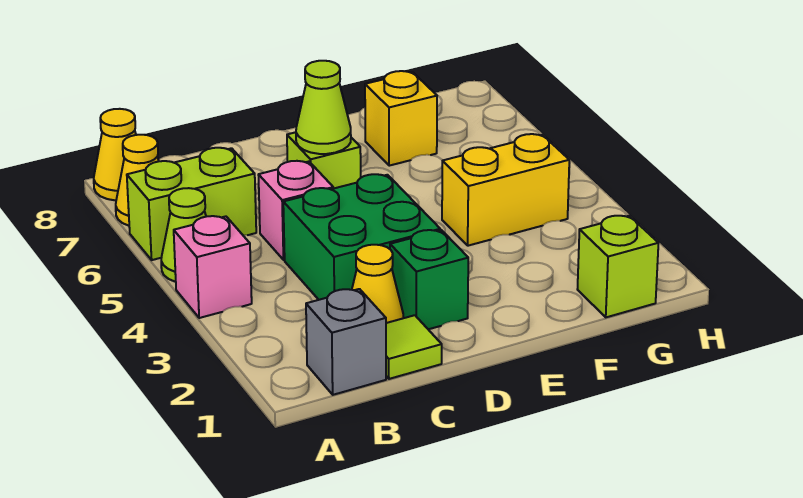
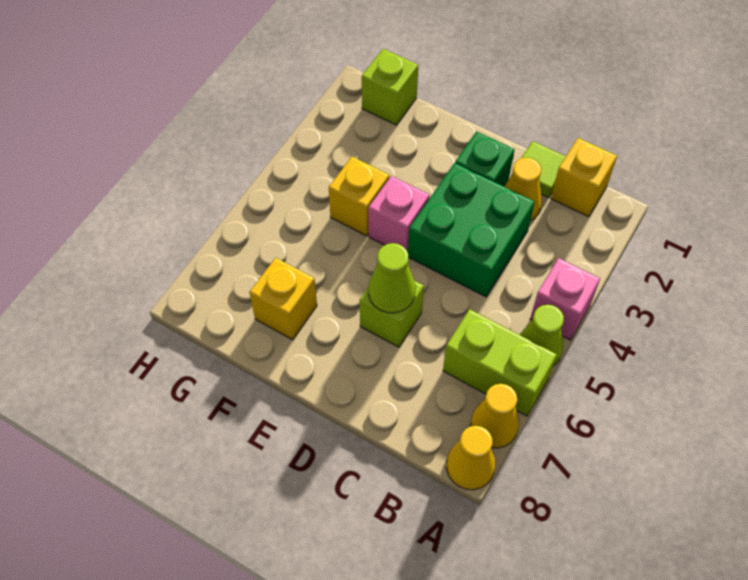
grey 1x1 brick [306,289,386,395] -> yellow 1x1 brick [551,138,617,217]
pink 1x1 brick [259,161,333,260] -> pink 1x1 brick moved to [368,176,430,252]
yellow 1x2 brick [442,134,569,246] -> yellow 1x1 brick [329,157,389,236]

